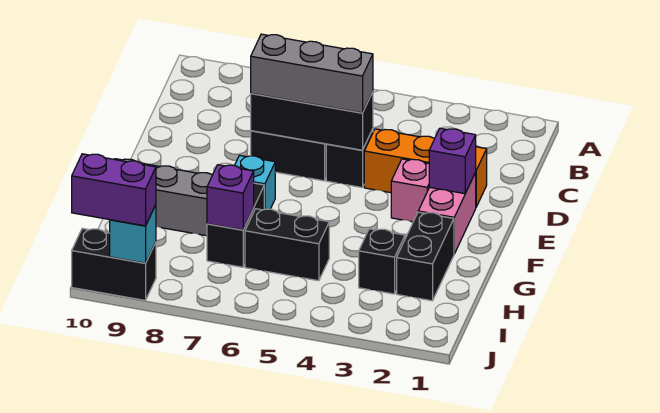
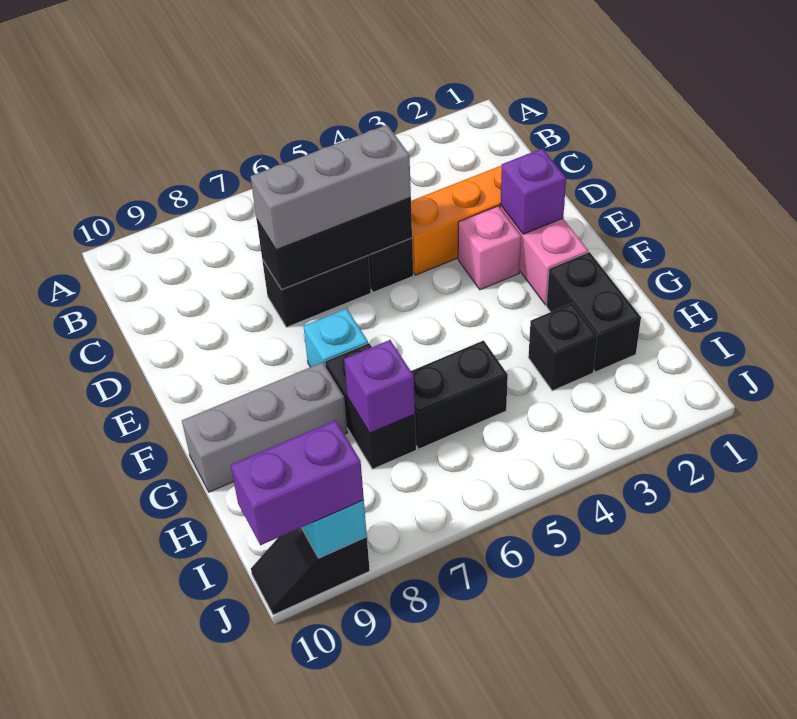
black 1x2 brick [72,228,156,300] -> black 1x2 slope [251,528,370,615]

